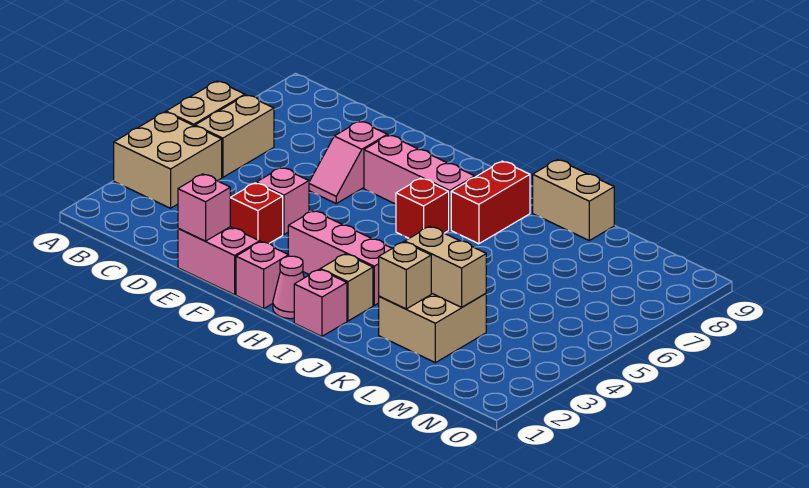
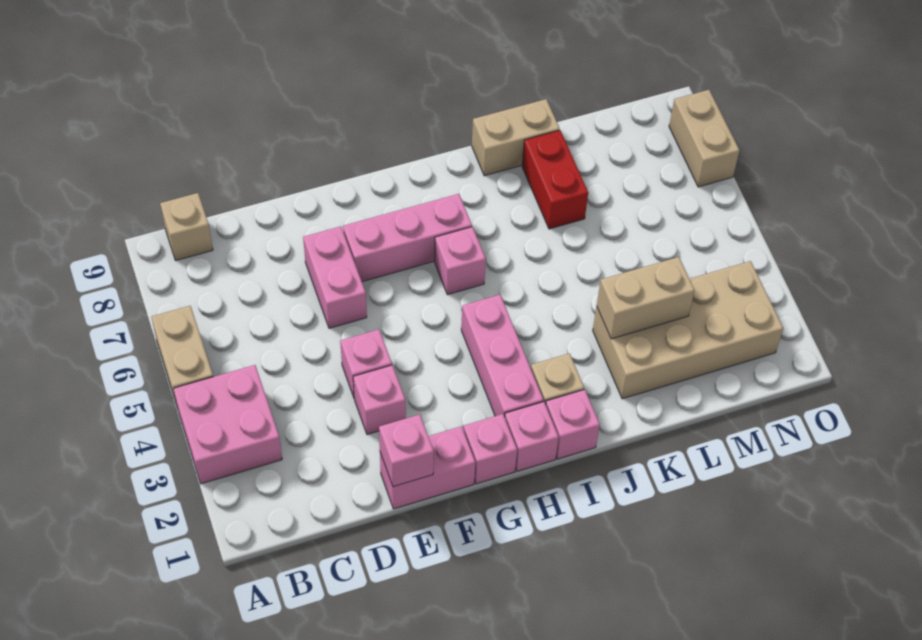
tan 2x2 brick [114,112,222,208] -> pink 2x2 brick [173,365,282,484]
tan 1x2 brick [195,95,274,177] -> tan 1x2 brick moved to [669,90,739,187]
red 1x1 brick [230,183,283,243] -> pink 1x1 brick [353,365,406,435]
pink 1x2 slope [309,121,387,203] -> pink 1x2 brick [303,226,367,328]
pink 1x3 brick [288,211,392,305] -> pink 1x3 brick turned to [461,295,543,417]
pink 1x1 cone [273,256,304,319] -> pink 1x1 brick [505,402,559,471]
red 1x1 brick [396,178,449,238] -> pink 1x1 brick [435,227,486,295]
red 1x2 brick [451,161,530,244] -> red 1x2 brick moved to [522,130,588,229]
tan 2x2 brick [379,293,486,363] -> tan 2x4 brick [593,261,783,399]
tan 1x1 brick [379,242,431,309] -> tan 1x1 brick moved to [160,193,213,261]

